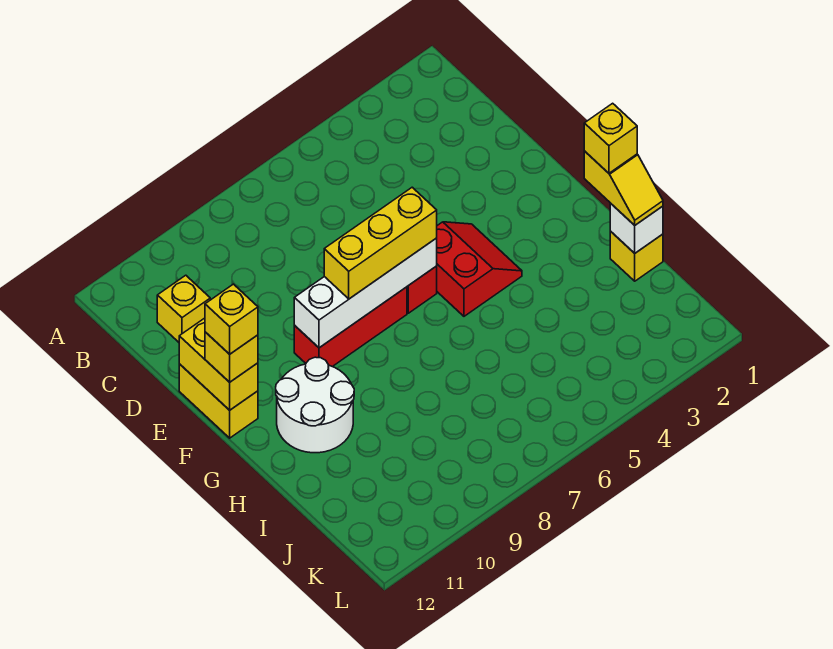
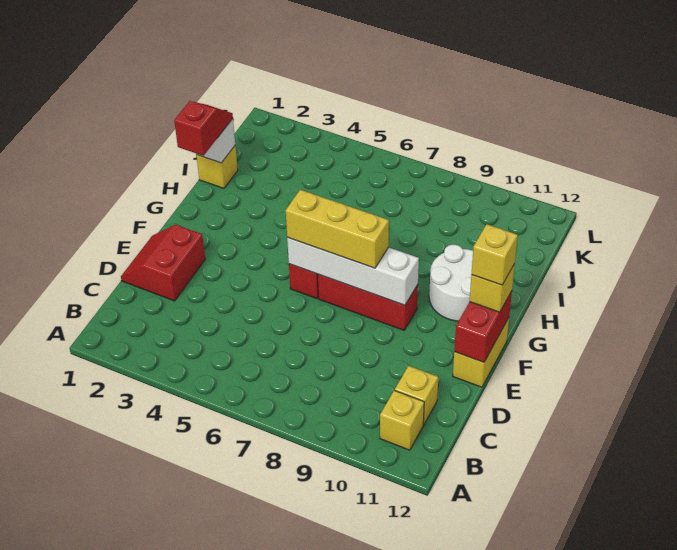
yellow 1x2 brick [179,318,258,410] -> red 1x2 brick [454,291,512,362]
red 2x2 slope [437,222,522,316] -> red 2x2 slope moved to [121,225,205,301]
yellow 1x2 slope [584,151,663,225] -> red 1x2 slope [174,101,233,156]
yellow 1x1 brick [584,103,637,173] -> yellow 1x1 brick moved to [380,390,424,450]

